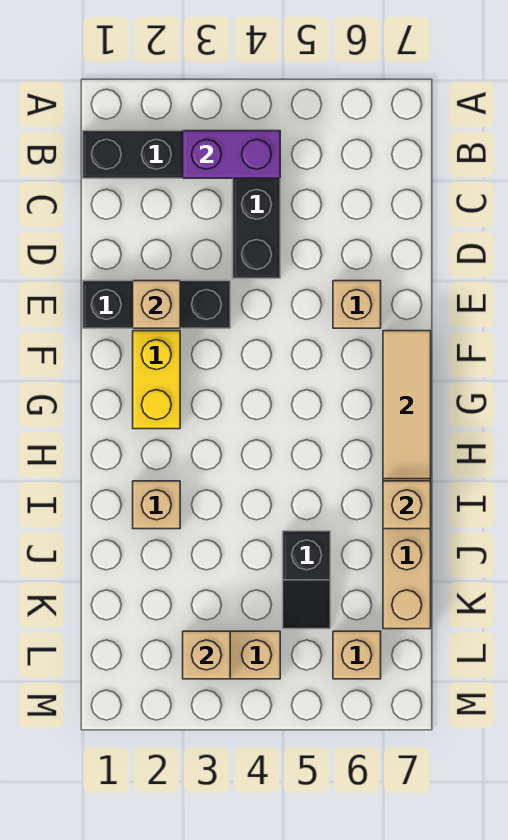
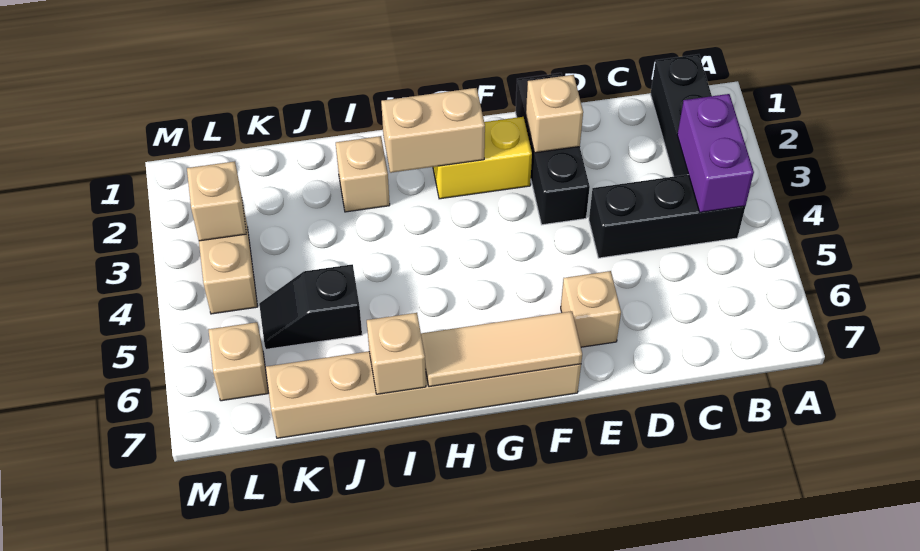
none -> tan 1x2 brick [381,88,485,173]

